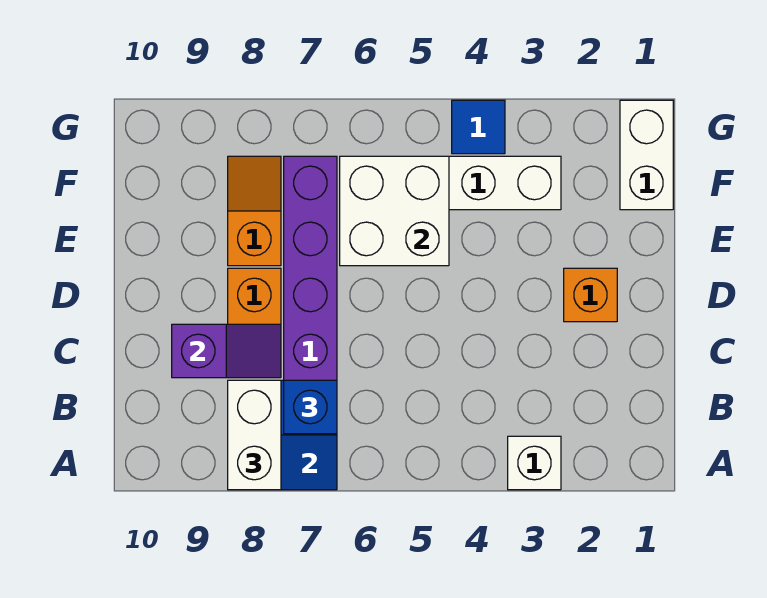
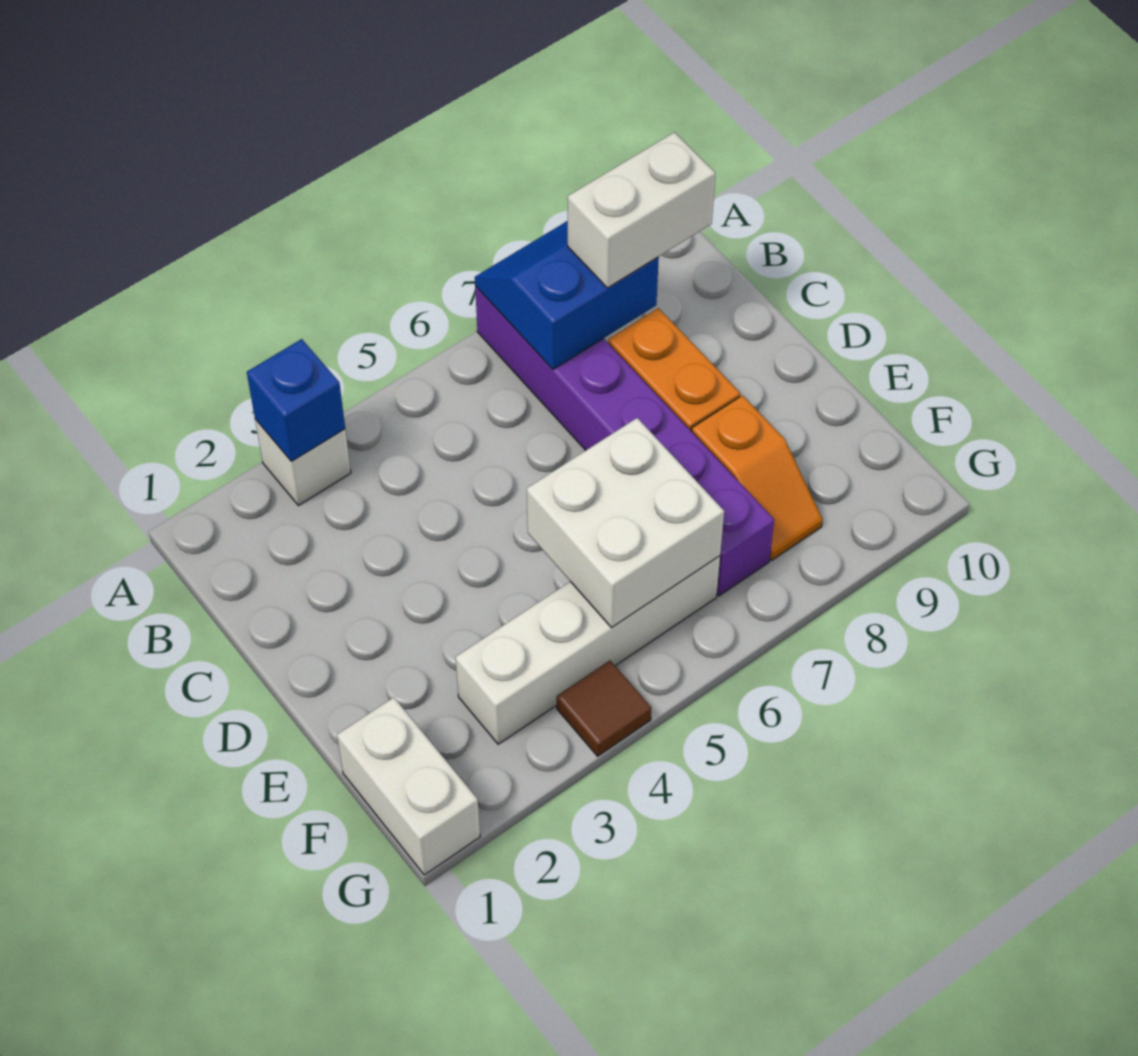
white 1x2 brick [228,380,281,490] -> white 1x2 brick turned to [568,132,715,288]
blue 1x1 brick [284,380,337,434] -> blue 1x1 brick moved to [247,339,345,461]
purple 1x2 slope [172,324,281,378] -> none
orange 1x1 brick [564,268,617,322] -> none
blue 1x1 tile [452,100,505,154] -> brown 1x1 tile [557,661,651,756]

